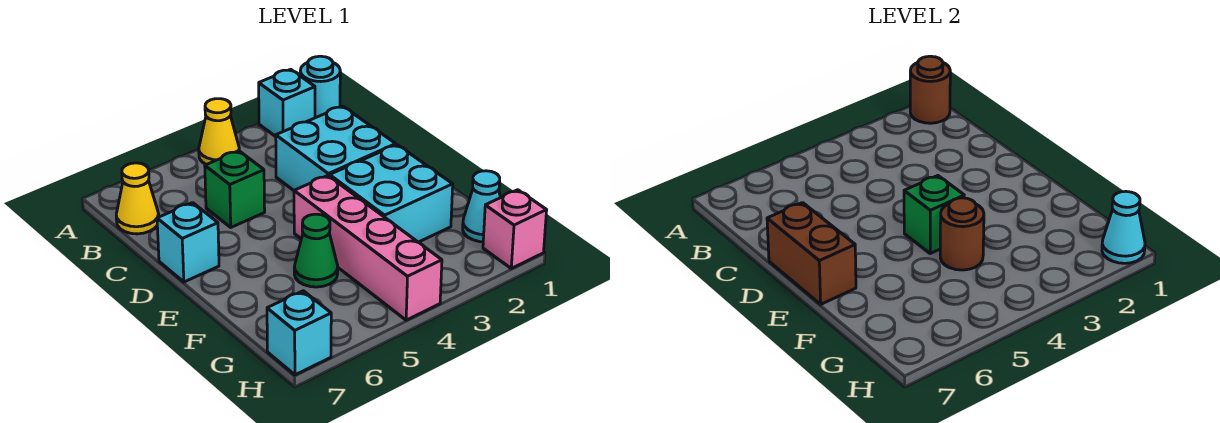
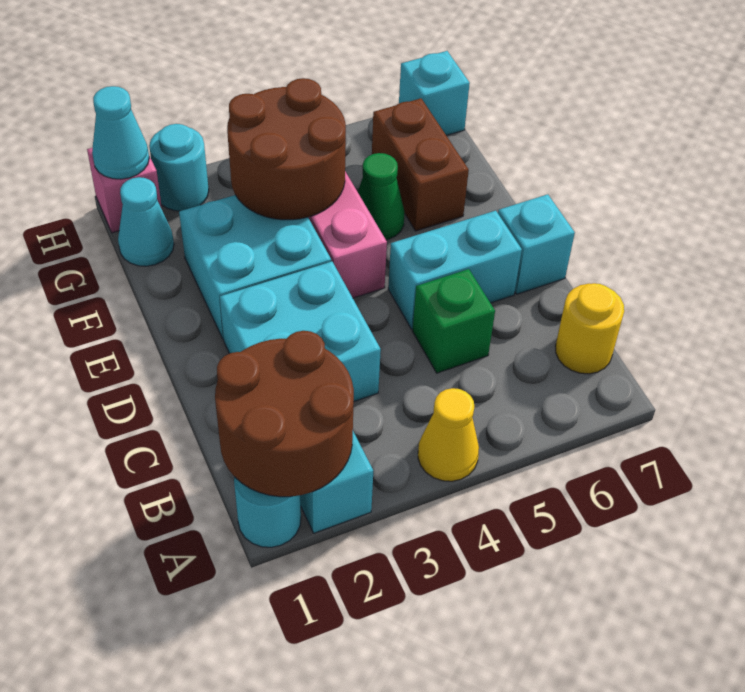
brown 1x1 round brick [910,56,950,123] -> brown 2x2 round brick [215,331,354,497]
yellow 1x1 cone [116,163,159,234] -> yellow 1x1 round brick [555,283,624,374]
none -> cyan 1x2 brick [388,211,522,329]
brown 1x2 brick [767,203,856,304] -> brown 1x2 brick moved to [372,98,469,231]
green 1x1 brick [904,176,964,253] -> none
brown 1x1 round brick [940,198,984,270] -> brown 2x2 round brick [227,78,346,220]
none -> cyan 1x1 round brick [149,124,209,211]

